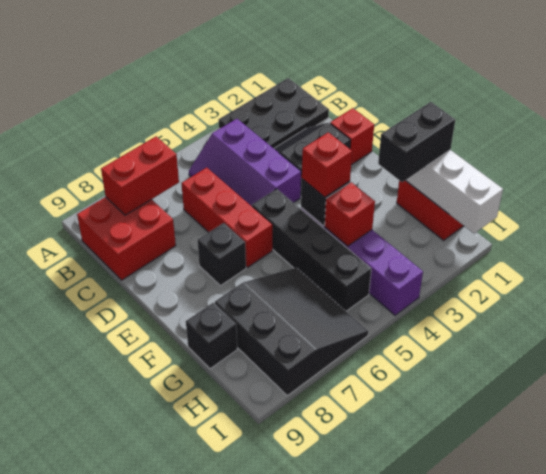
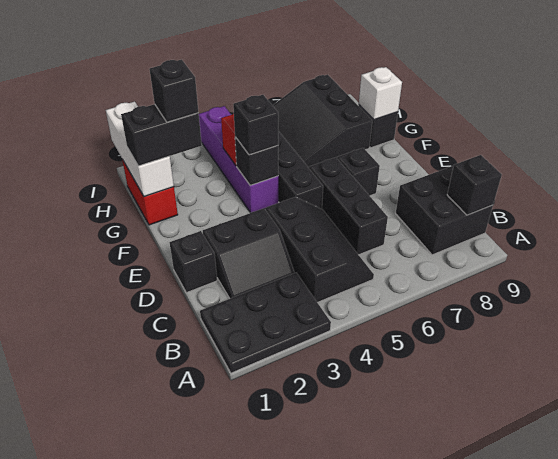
purple 2x3 slope [189,119,301,206] -> black 2x3 slope [266,197,374,302]
red 1x2 brick [101,136,179,215] -> none
red 2x2 brick [77,197,176,280] -> black 2x2 brick [396,166,493,255]
none -> black 1x1 brick [447,155,502,215]
red 1x3 brick [181,168,272,267] -> black 1x3 brick [309,157,388,255]
red 1x1 brick [330,108,374,165] -> black 1x1 brick [170,231,217,293]
red 1x1 brick [302,132,352,197] -> black 1x1 brick [233,95,278,155]
none -> black 1x1 brick [149,59,199,122]
none -> white 1x1 brick [359,67,402,120]

